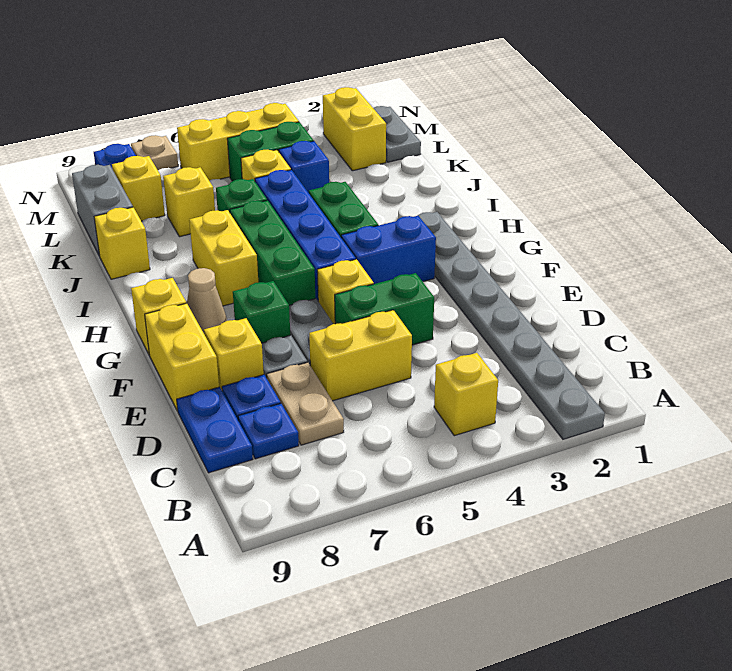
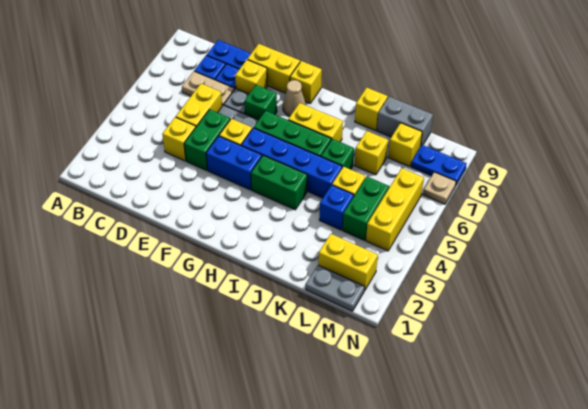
grey 1x8 plate [418,212,605,439] -> none
yellow 1x1 brick [434,353,498,436] -> yellow 1x1 brick moved to [162,117,196,161]
blue 1x2 brick [341,216,436,284] -> blue 1x2 brick turned to [206,136,262,190]

